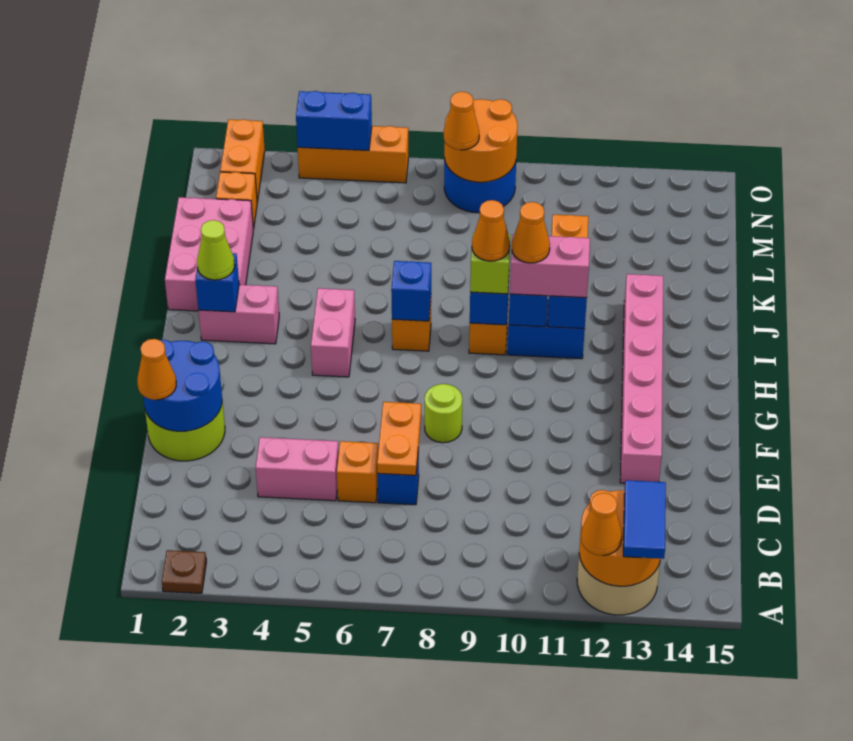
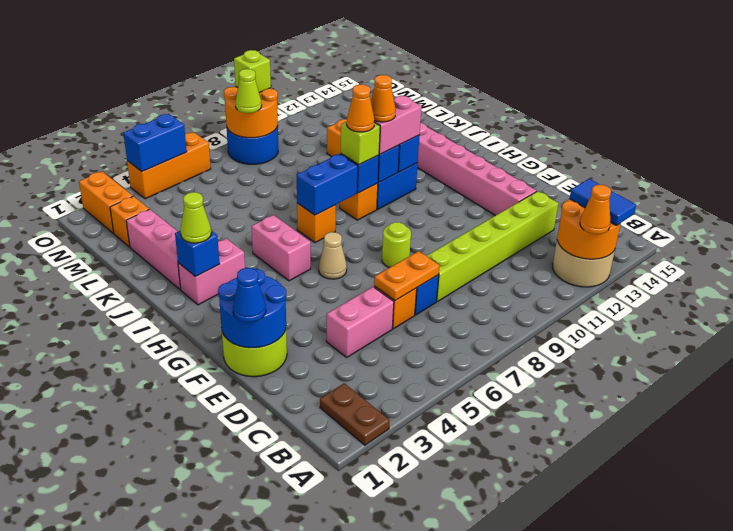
brown 1x1 plate [162,550,206,593] -> brown 1x2 plate [320,383,390,445]
orange 1x2 plate [377,402,421,475] -> orange 1x2 plate turned to [374,251,440,300]
none -> lime 1x6 brick [427,191,558,302]
orange 1x1 cone [137,339,176,400] -> blue 1x1 cone [233,268,266,322]
none -> tan 1x1 cone [319,232,347,279]
blue 1x1 brick [391,261,431,321] -> blue 1x2 brick [297,154,358,215]
pink 2x3 brick [165,197,253,311] -> pink 1x3 brick [126,209,181,290]
orange 1x1 cone [444,92,479,150] -> lime 1x1 cone [235,69,262,113]
none -> lime 1x1 brick [234,50,271,93]

